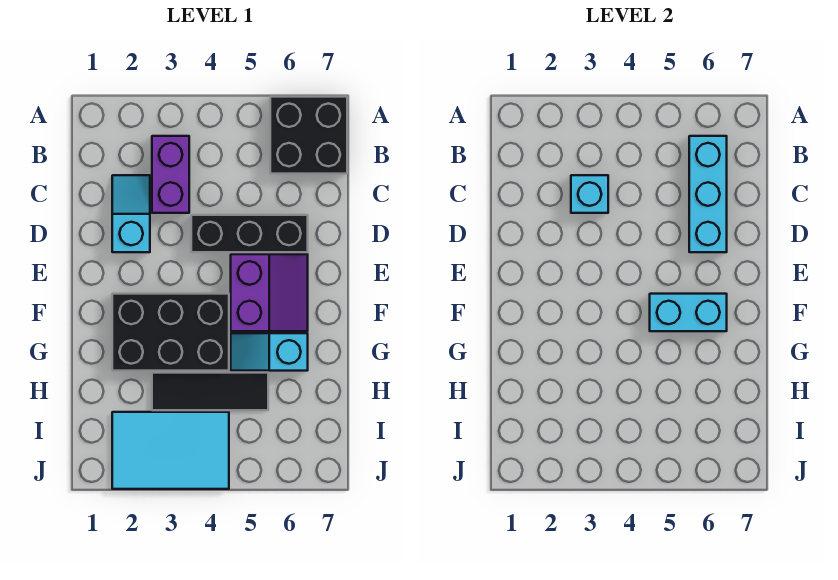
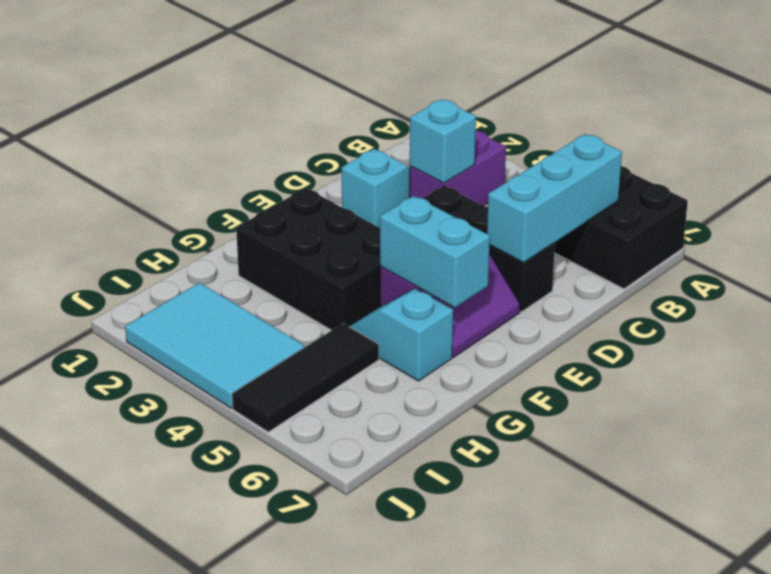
black 1x3 tile [152,373,268,410] -> black 1x3 tile turned to [232,324,379,432]

